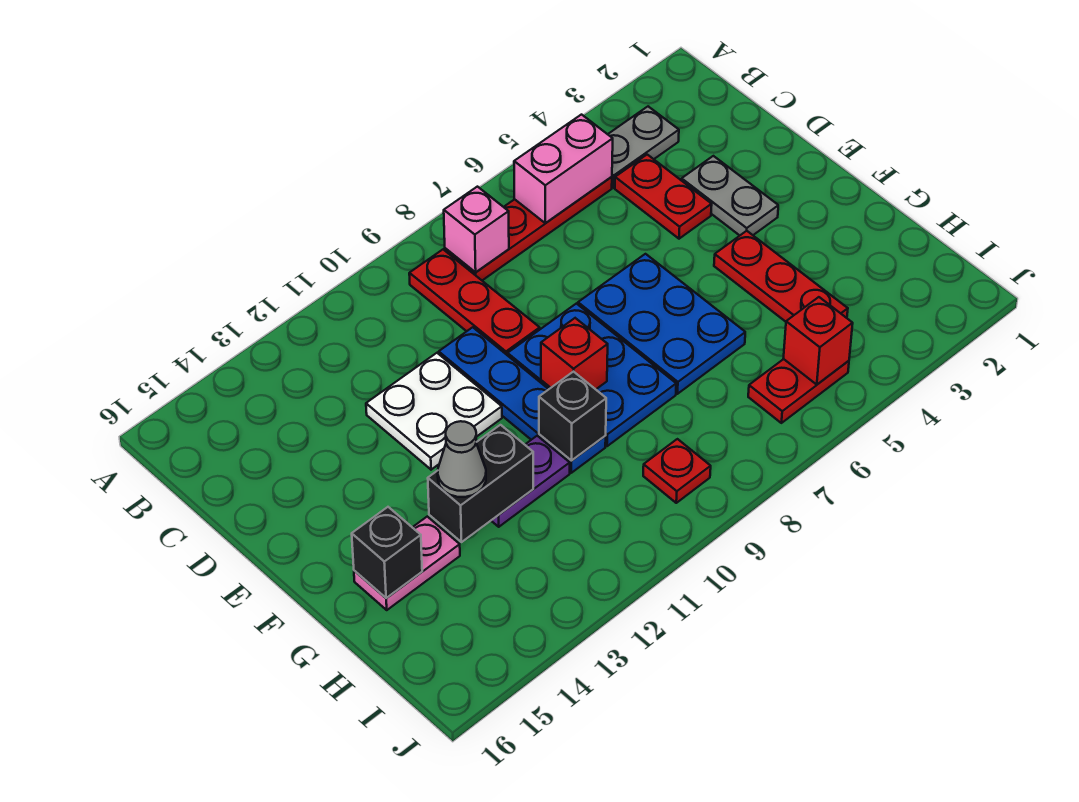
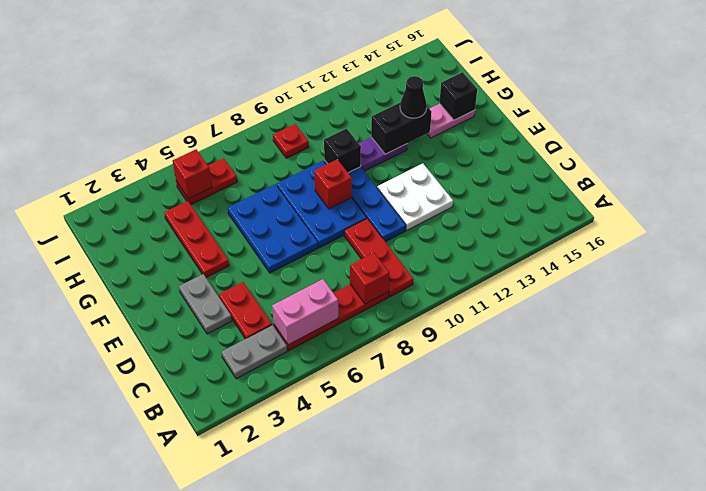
pink 1x1 brick [444,187,509,272] -> red 1x1 brick [350,253,389,304]
grey 1x1 cone [438,421,486,497] -> black 1x1 cone [400,76,427,118]

